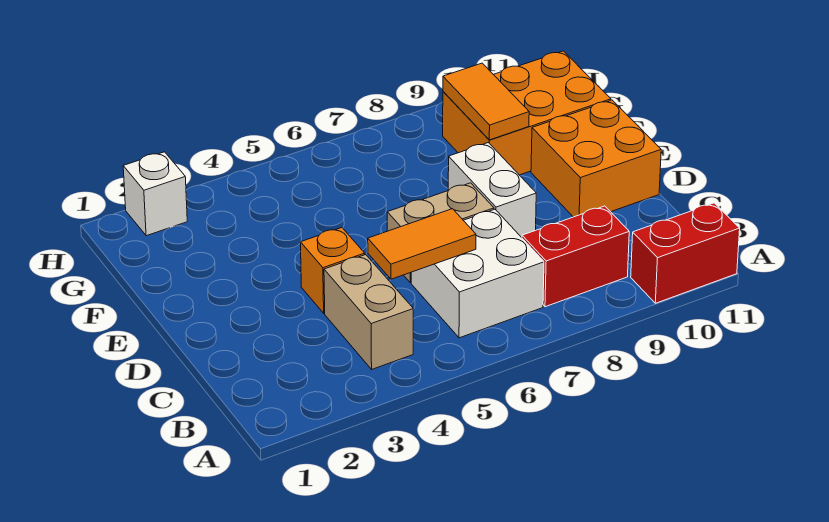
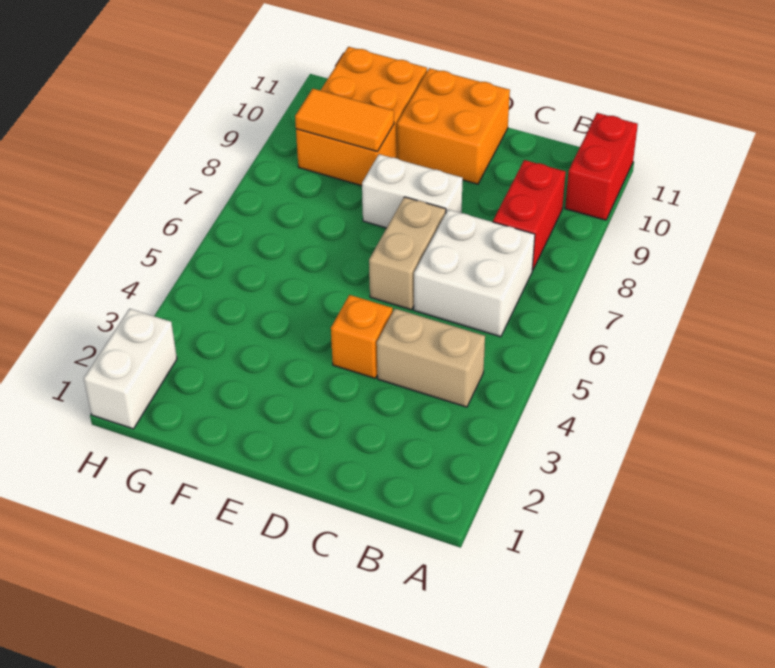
orange 1x2 tile [368,209,476,279] -> none
white 1x1 brick [123,152,187,236] -> white 1x2 brick [84,309,177,429]

